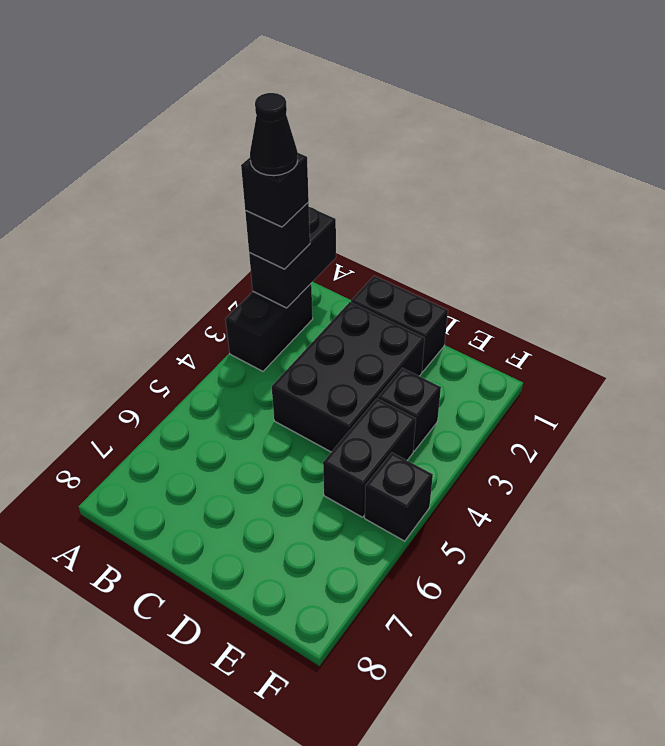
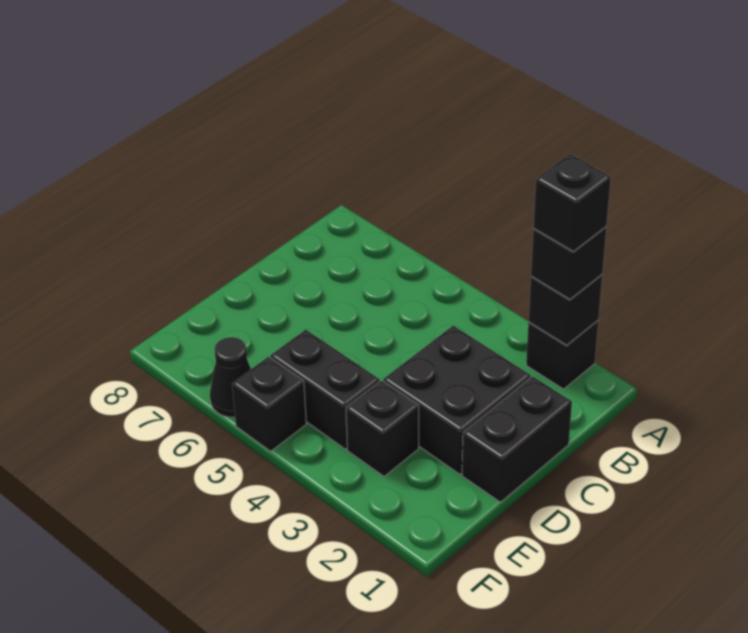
black 1x2 brick [249,207,336,308] -> black 1x1 brick [528,275,602,345]
black 1x2 brick [225,284,313,371] -> black 1x1 brick [526,321,598,389]
black 1x1 cone [250,93,298,176] -> black 1x1 cone moved to [210,337,251,417]
black 2x3 brick [272,302,425,452] -> black 2x2 brick [383,326,531,474]

